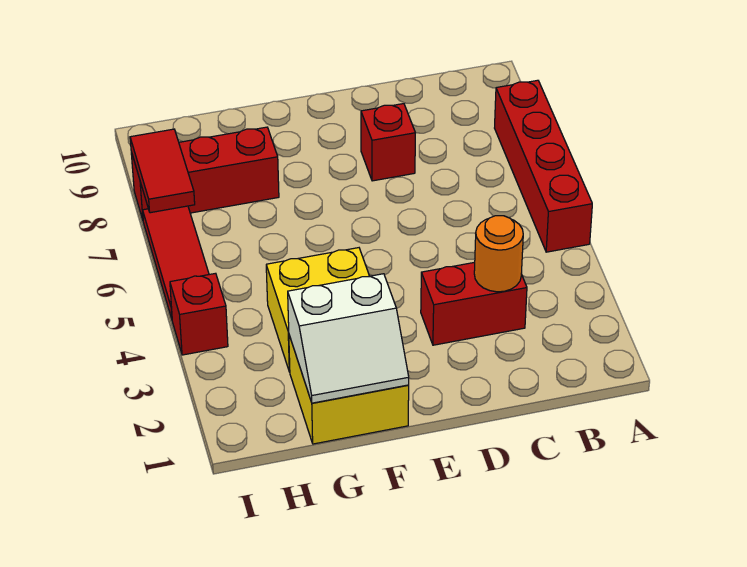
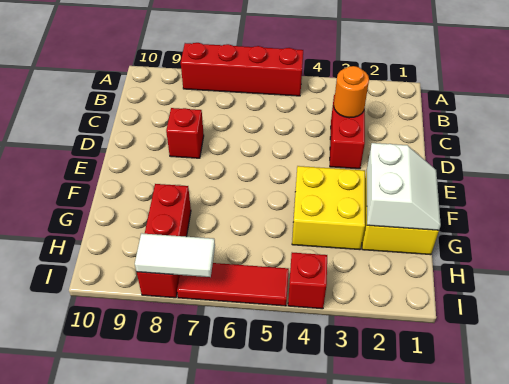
red 1x2 tile [130,129,195,213] -> white 1x2 tile [135,233,215,277]

